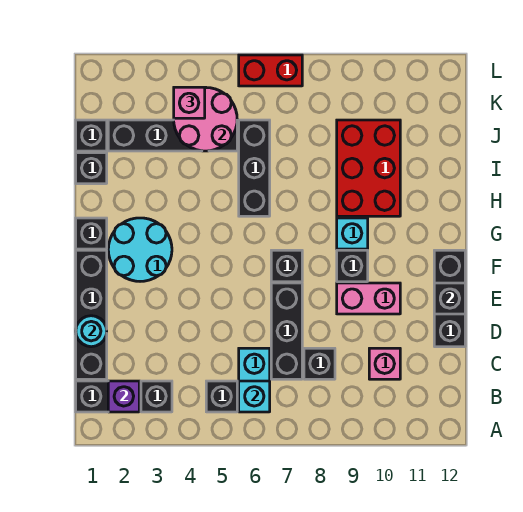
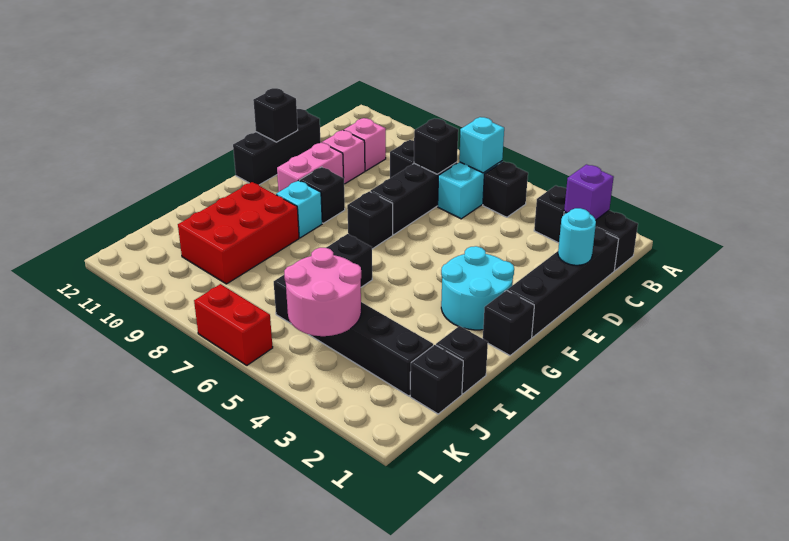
none -> black 1x1 brick [414,118,458,174]
pink 1x2 brick [337,283,400,314] -> pink 1x2 brick turned to [277,143,344,192]
pink 1x1 brick [174,87,205,118] -> pink 1x1 brick moved to [322,130,365,184]

